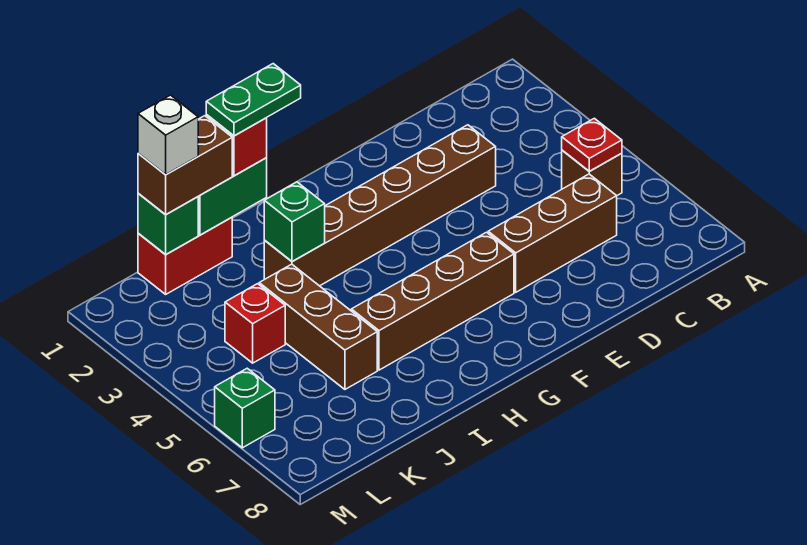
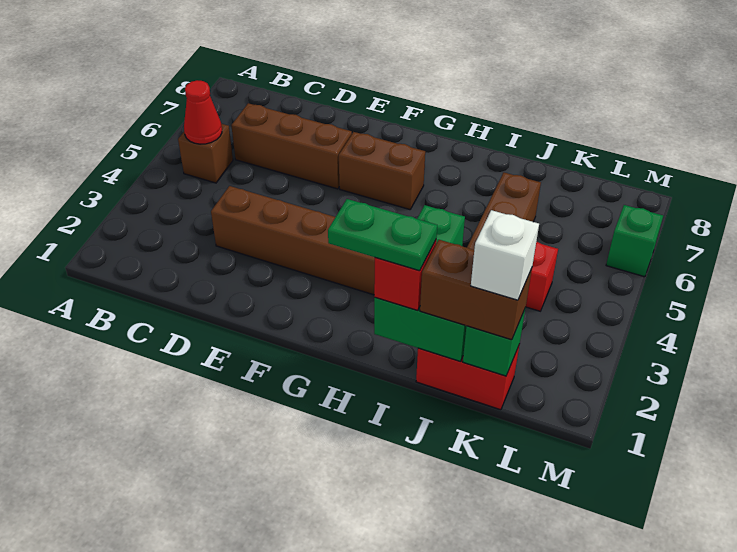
red 1x1 plate [562,118,622,171] -> red 1x1 cone [184,80,222,144]
brown 1x4 brick [351,232,514,370] -> brown 1x2 brick [339,132,425,210]

